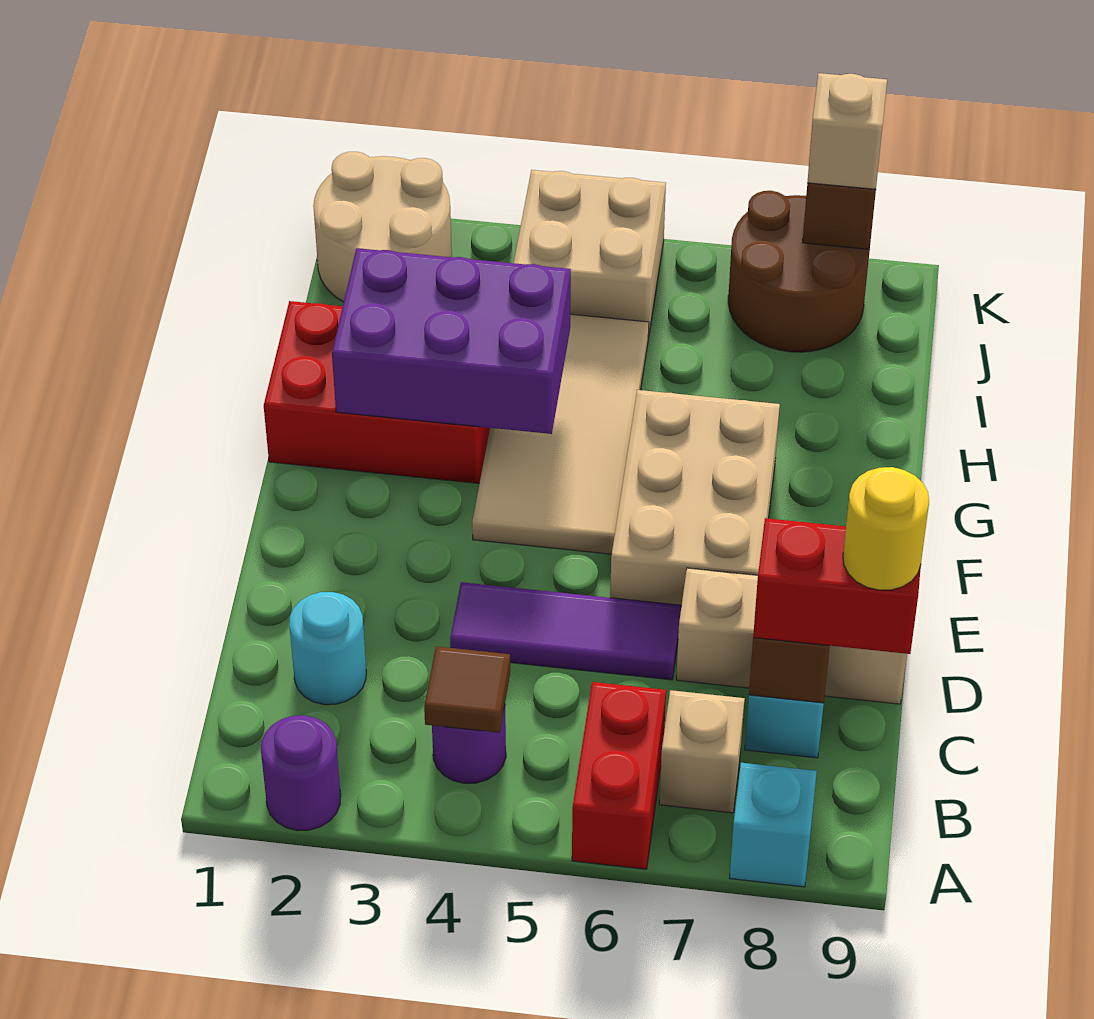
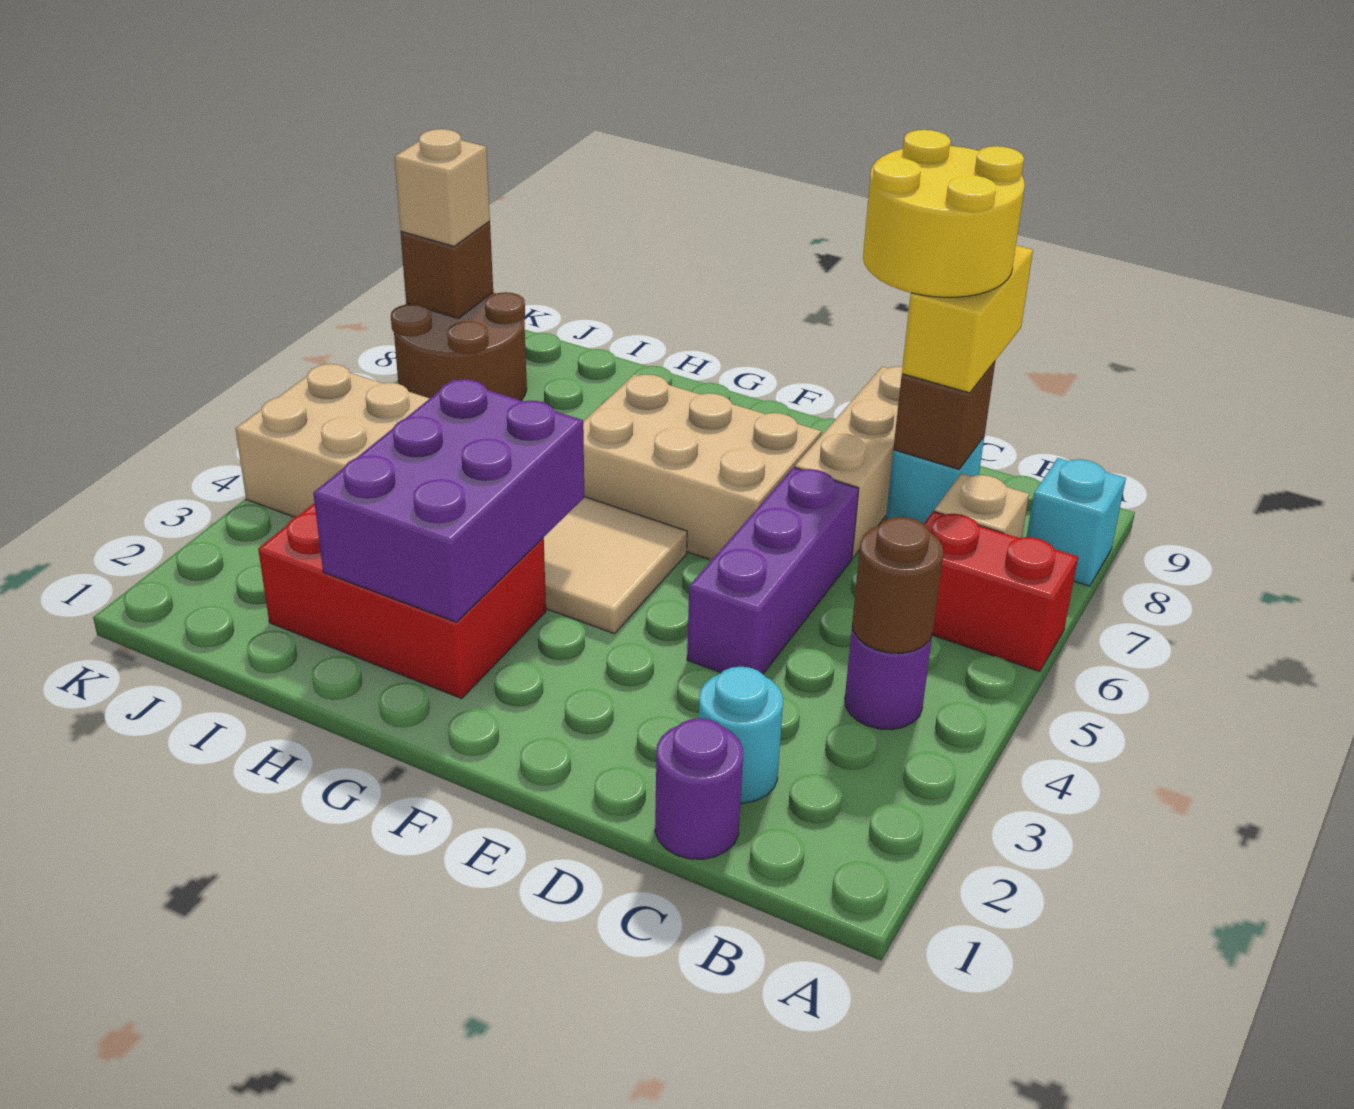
purple 1x1 round brick [261,715,341,831] -> purple 1x1 round brick moved to [655,718,743,859]
brown 1x1 tile [424,646,510,733] -> brown 1x1 round brick [852,517,944,653]
red 1x2 brick [753,518,921,654] -> yellow 1x2 brick [902,245,1033,393]
yellow 1x1 round brick [843,467,929,590] -> yellow 2x2 round brick [863,130,1025,297]
purple 1x3 tile [450,582,681,680] -> purple 1x3 brick [687,468,859,674]
red 2x3 brick [264,301,490,483] -> red 2x3 brick turned to [258,503,546,699]
tan 2x2 round brick [313,152,452,302] -> none

